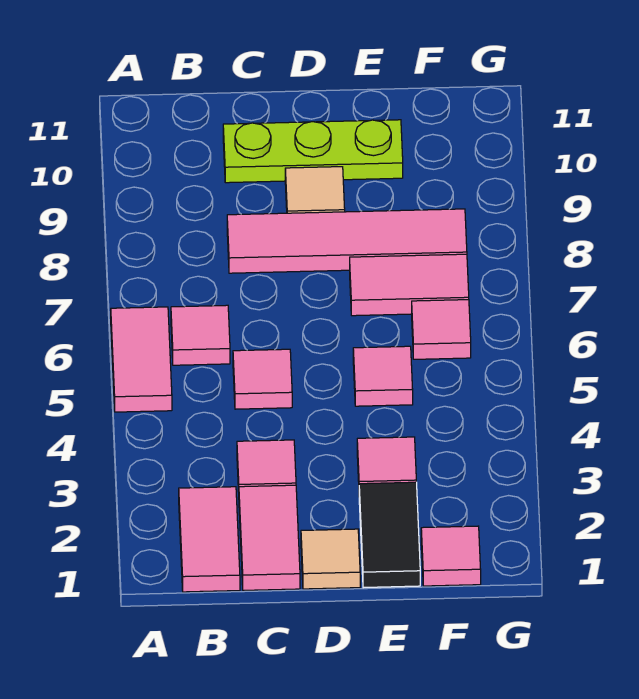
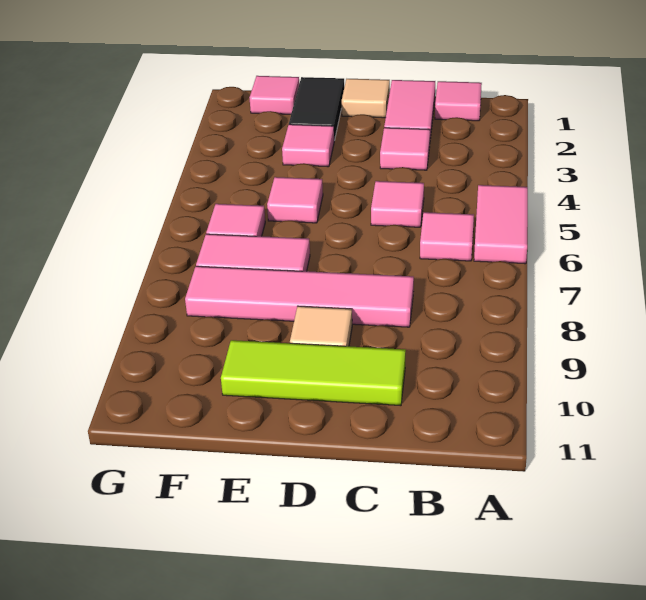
pink 1x2 tile [179,487,240,592] -> pink 1x1 tile [435,81,482,121]
lime 1x3 plate [223,120,403,183] -> lime 1x3 tile [221,340,406,406]

